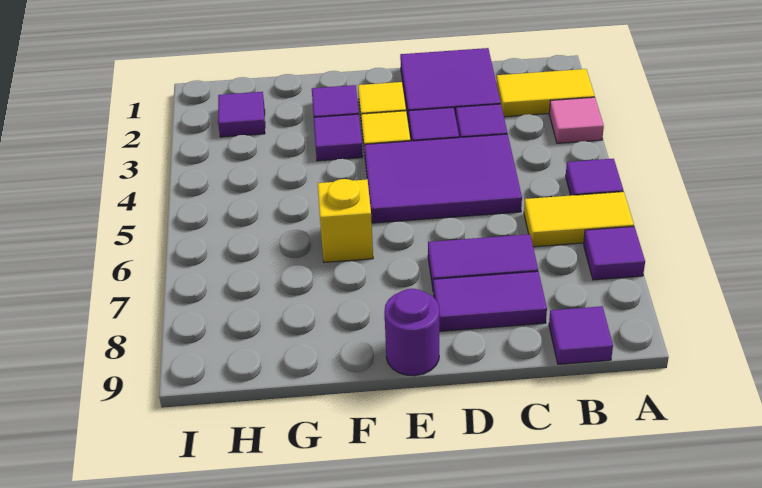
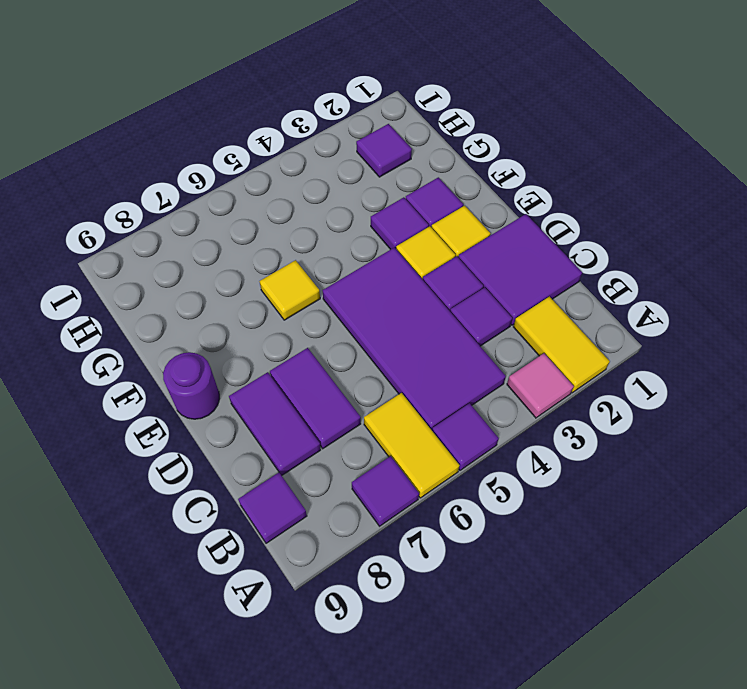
purple 2x3 tile [364,134,522,223] -> purple 2x4 tile [323,247,506,430]
yellow 1x1 brick [318,179,373,262] -> yellow 1x1 tile [260,260,320,320]

